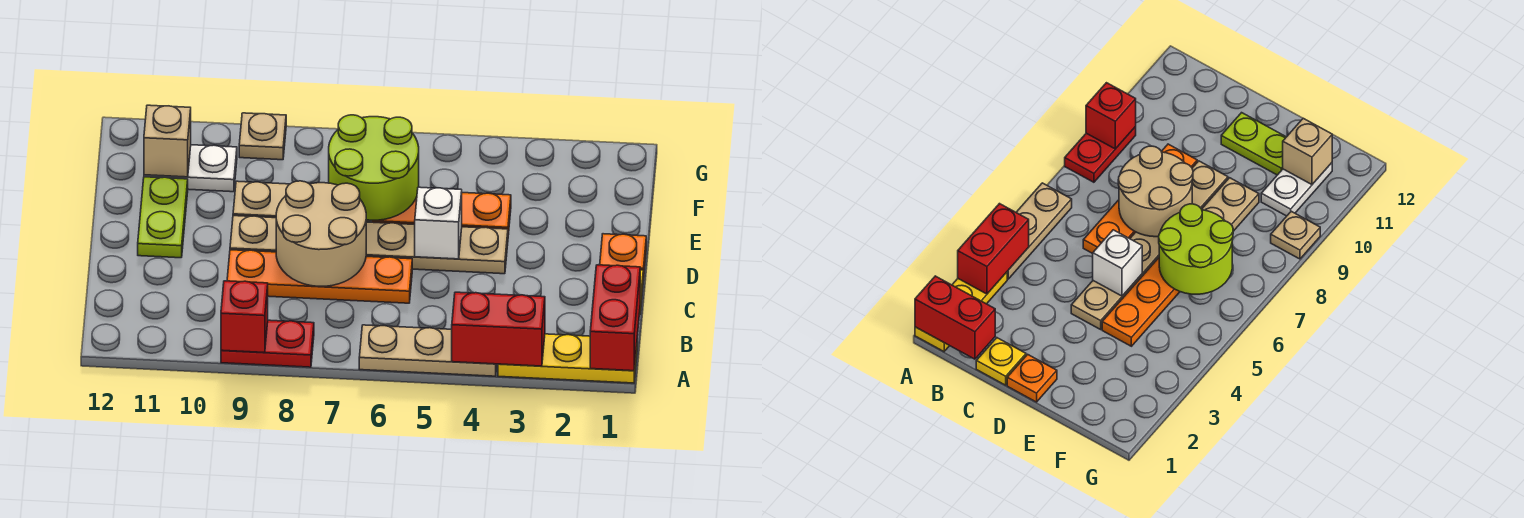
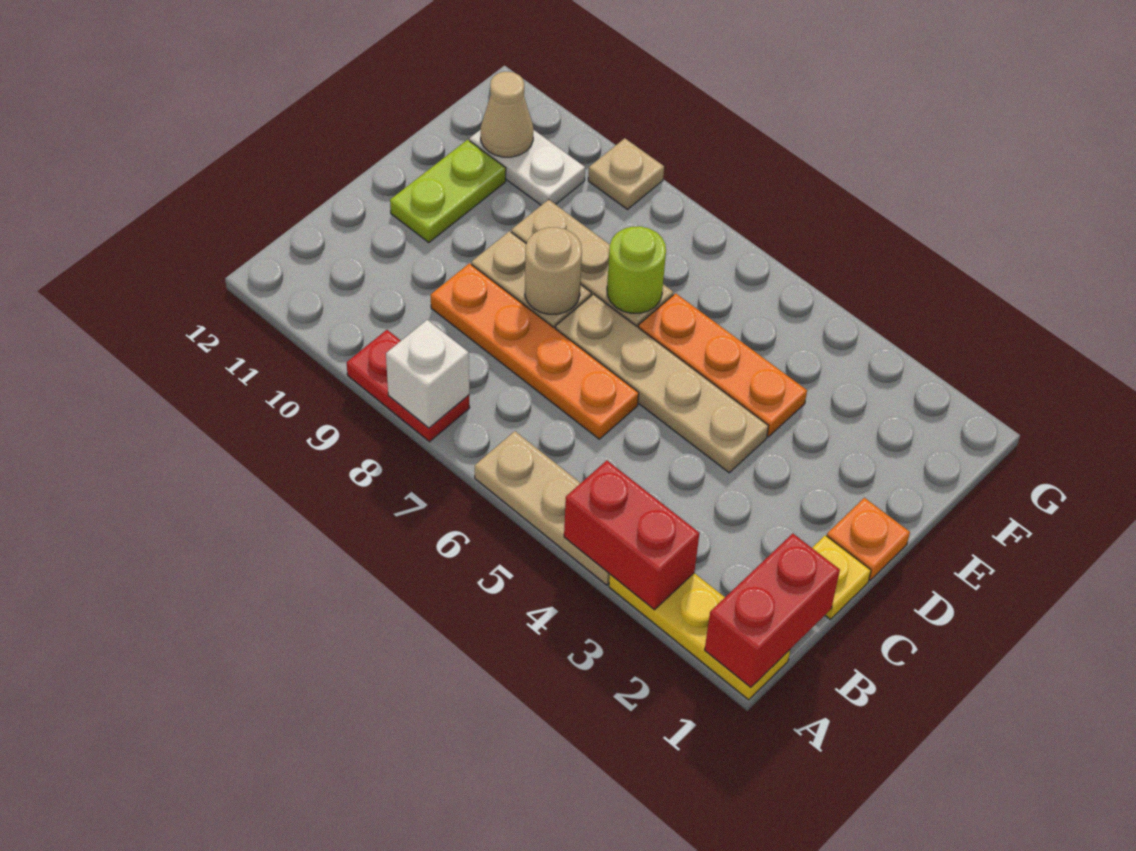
red 1x1 brick [221,281,268,353] -> none
tan 2x2 round brick [276,181,366,286] -> tan 1x1 round brick [525,227,582,314]
white 1x1 brick [415,187,462,259] -> white 1x1 brick moved to [386,320,469,428]
lime 2x2 round brick [329,115,419,220] -> lime 1x1 round brick [607,226,666,313]
tan 1x1 brick [144,105,191,177] -> tan 1x1 cone [481,72,533,157]

